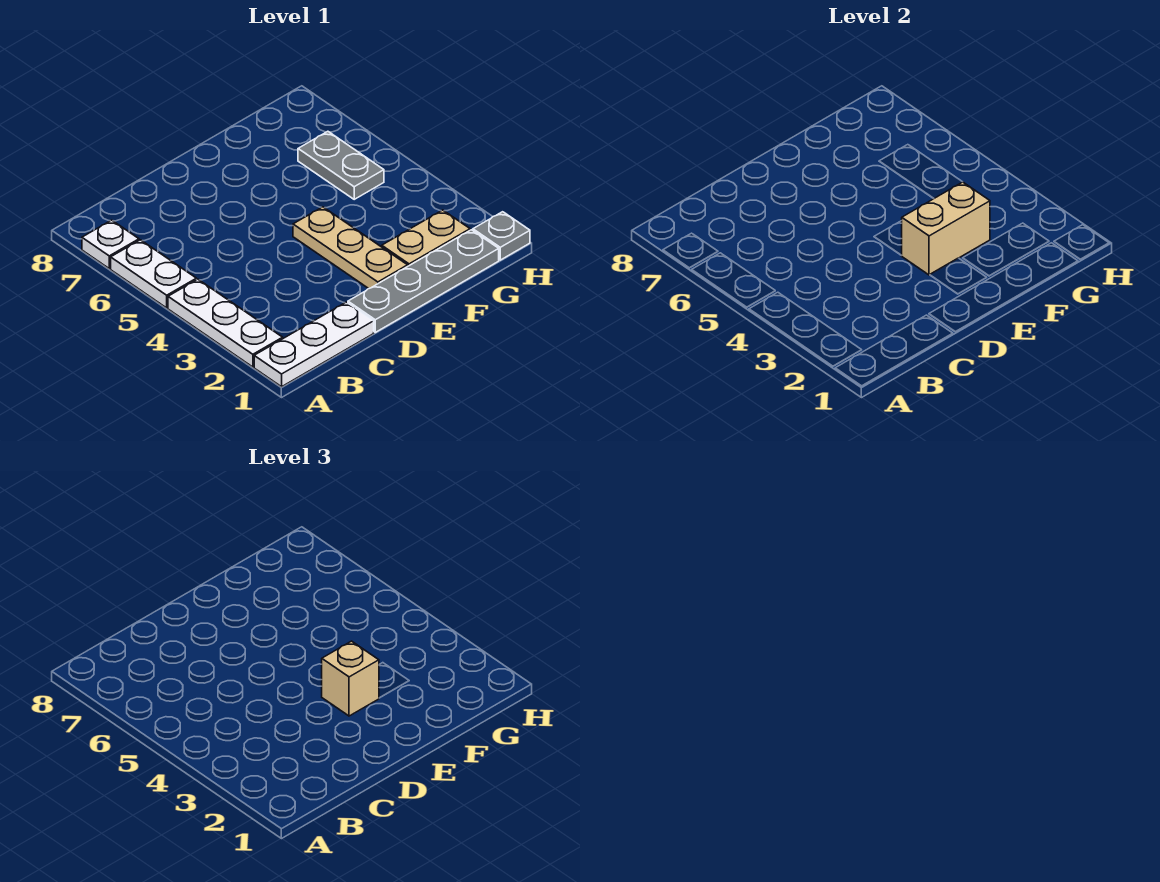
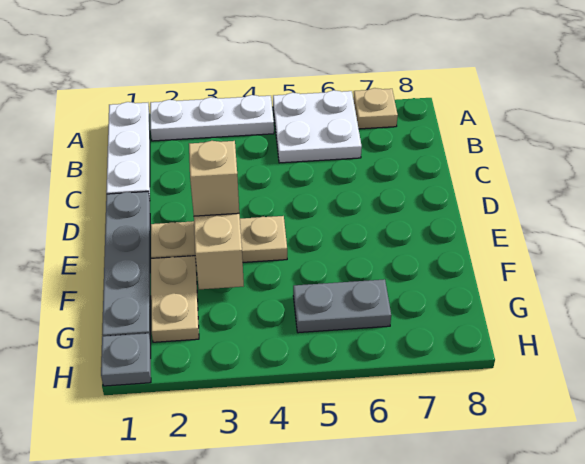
white 1x2 plate [111,240,196,308] -> white 2x2 plate [273,90,362,163]
white 1x1 plate [82,220,139,268] -> tan 1x1 plate [353,88,398,129]

